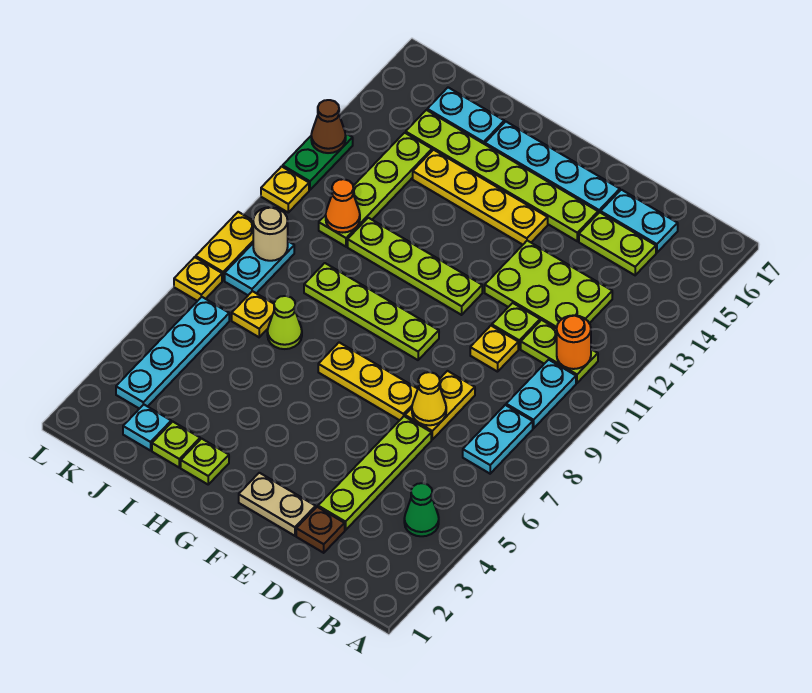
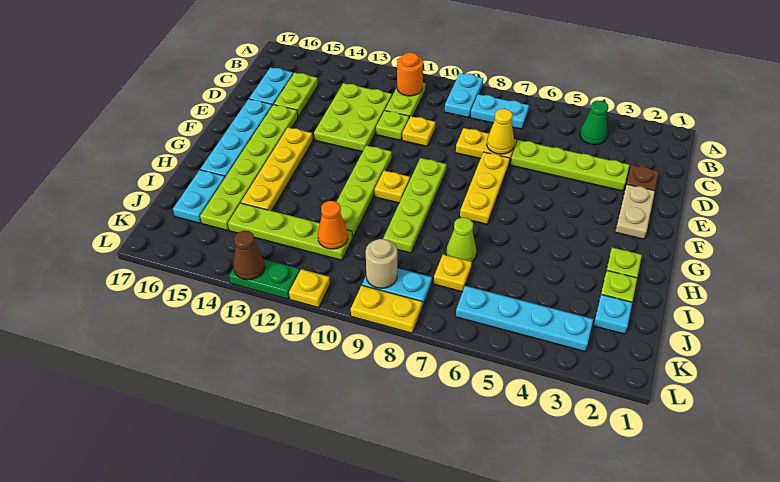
cyan 1x2 plate [506,360,576,428] -> cyan 1x2 plate turned to [445,73,483,118]
yellow 1x1 plate [174,257,222,301] -> yellow 1x1 plate moved to [375,171,410,203]

